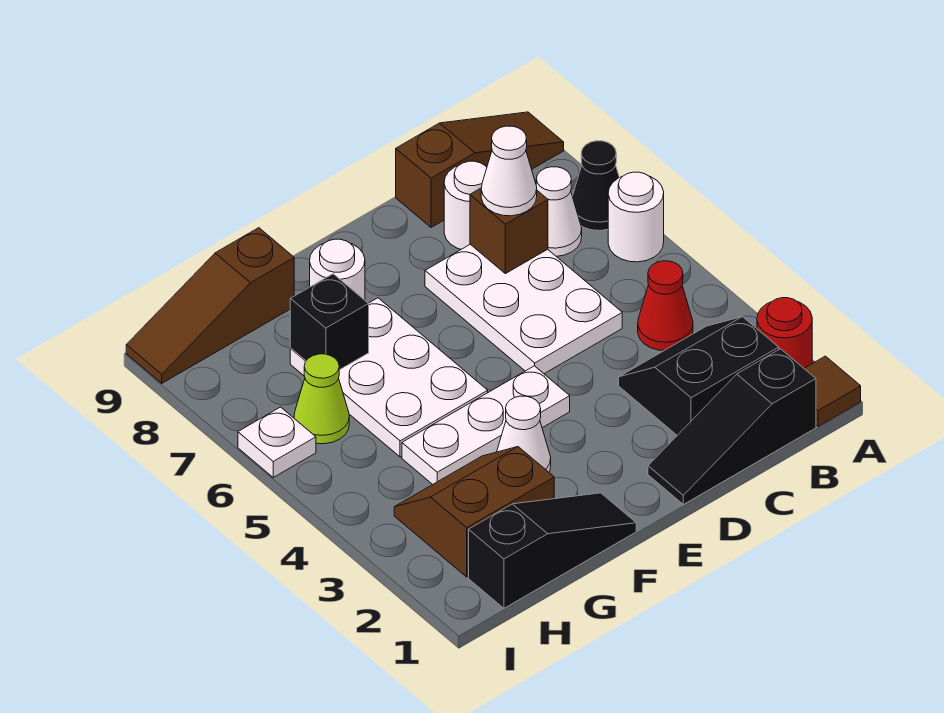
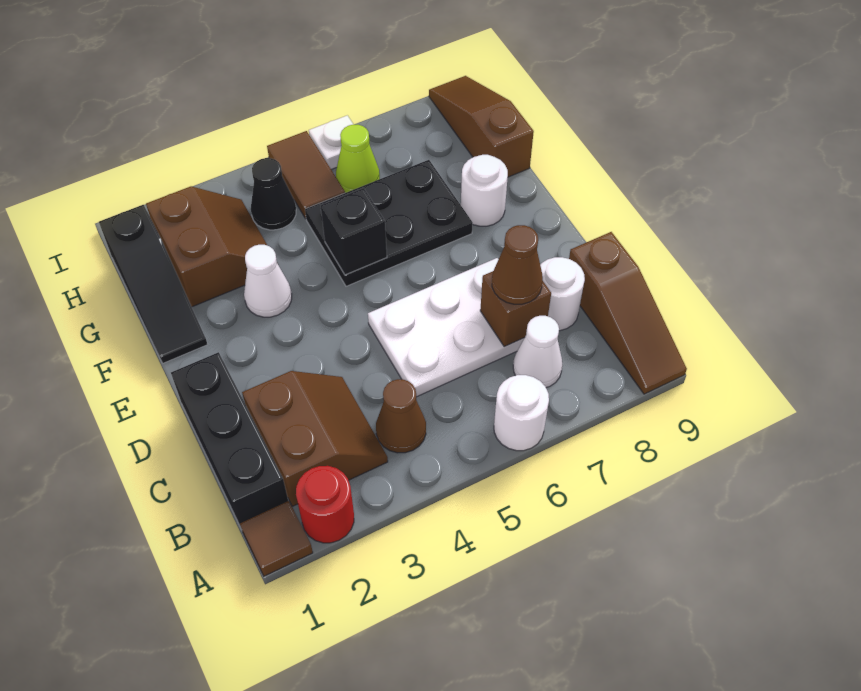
black 1x1 cone [572,141,619,231] -> black 1x1 cone moved to [251,158,296,230]
black 1x3 slope [648,349,816,505] -> black 1x3 brick [171,352,288,527]
black 2x2 slope [619,317,779,435] -> brown 2x2 slope [242,371,388,506]
red 1x1 cone [638,261,693,350] -> brown 1x1 cone [376,379,426,453]
white 1x1 cone [481,126,537,216] -> brown 1x1 cone [492,225,543,304]
white 1x3 plate [402,366,570,485] -> none
white 2x3 plate [290,298,488,457] -> black 2x3 plate [305,160,473,286]
black 1x1 brick [290,274,369,370] -> black 1x1 brick moved to [321,188,387,275]
none -> brown 1x2 tile [267,131,345,219]

